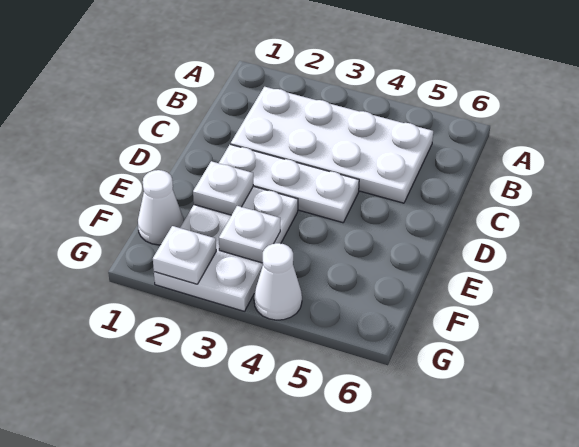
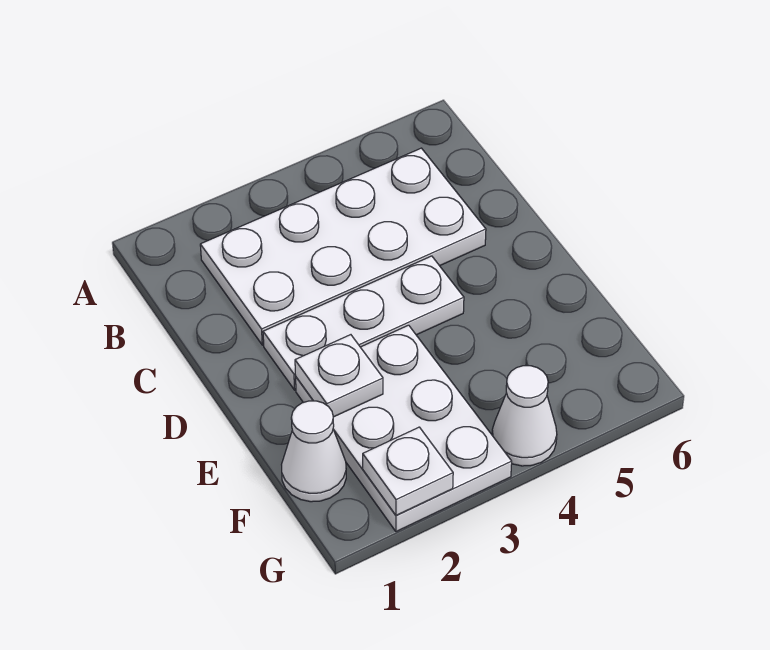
white 1x1 plate [219,206,280,263] -> none

